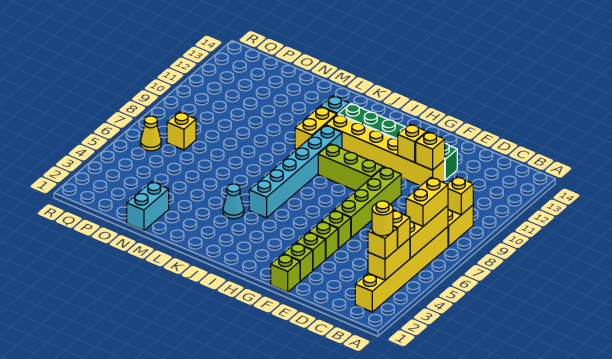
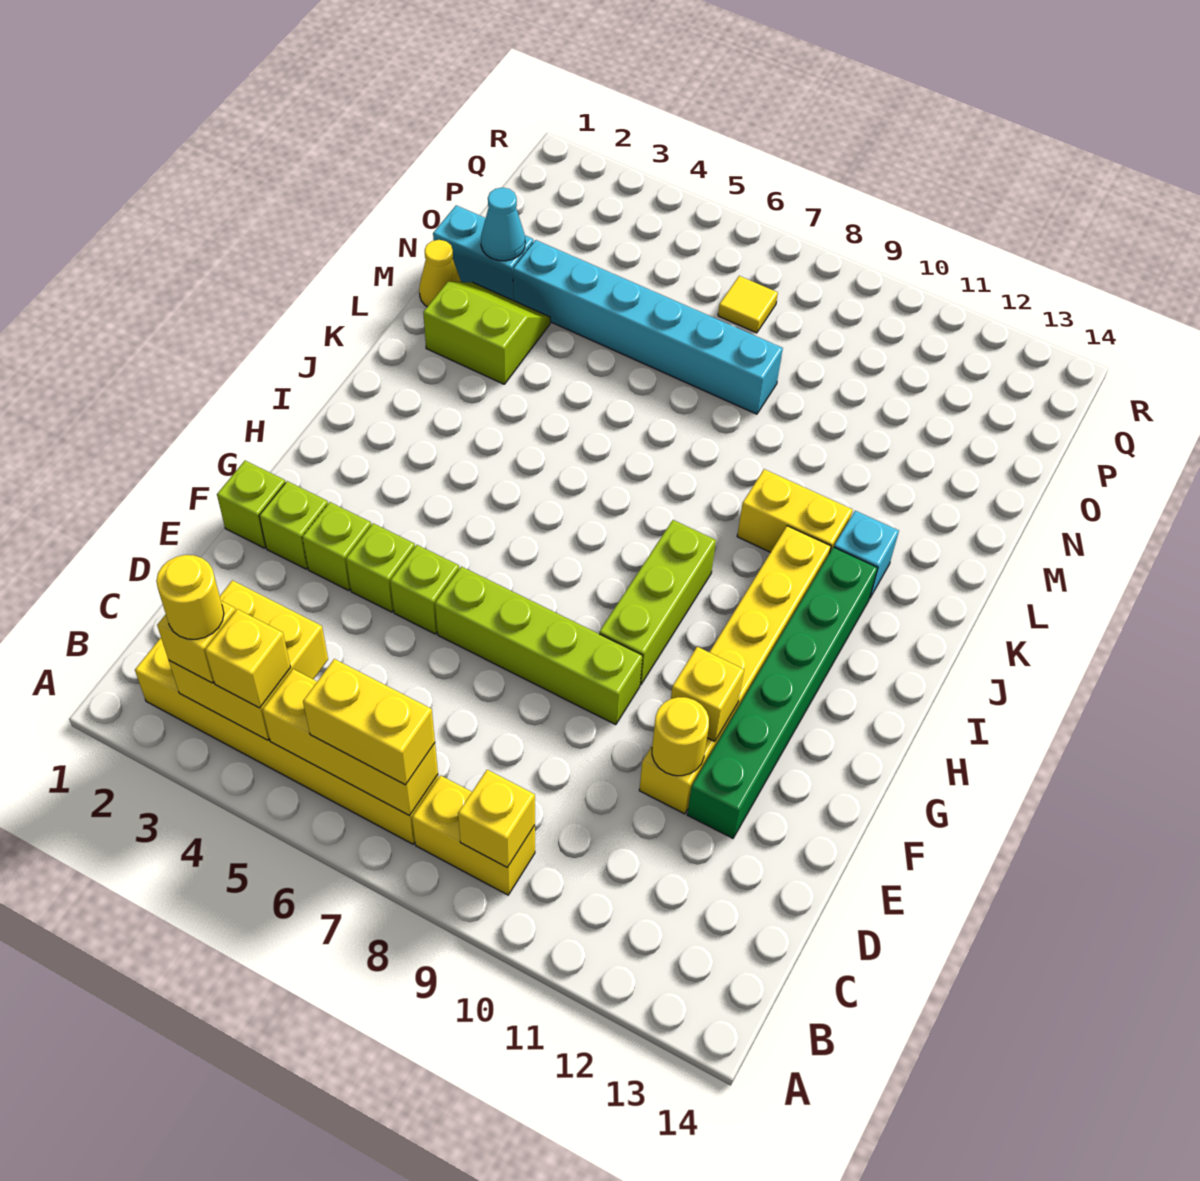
yellow 1x2 brick [368,238,410,280] -> yellow 2x2 brick [169,580,328,740]
yellow 1x1 brick [416,132,445,170] -> yellow 1x1 round brick [652,697,709,776]
cyan 1x6 brick [249,125,342,218] -> cyan 1x6 brick moved to [513,240,783,414]
cyan 1x1 cone [223,184,244,219] -> cyan 1x1 cone moved to [481,188,525,261]
none -> lime 2x2 slope [423,282,550,384]
yellow 1x1 brick [167,112,196,150] -> yellow 1x1 tile [718,276,778,333]
yellow 1x1 cone [140,116,161,151] -> yellow 1x1 cone moved to [419,240,461,307]

